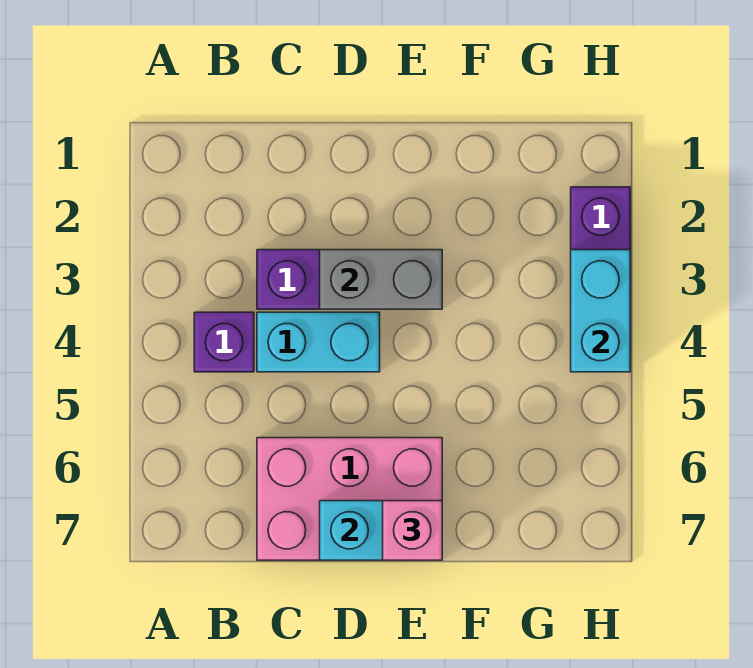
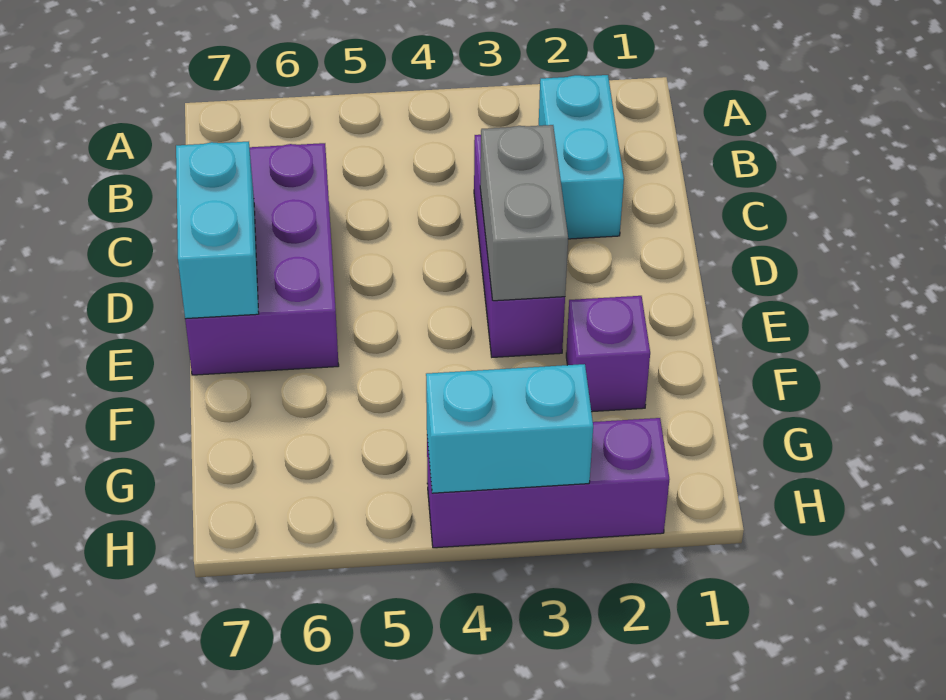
purple 1x1 brick [194,312,254,372] -> purple 1x1 brick moved to [566,296,650,412]
cyan 1x2 brick [257,312,380,372] -> cyan 1x2 brick moved to [539,75,624,239]
pink 2x3 brick [257,438,442,560] -> purple 2x3 brick [185,143,339,375]
pink 1x1 brick [383,501,442,560] -> none

